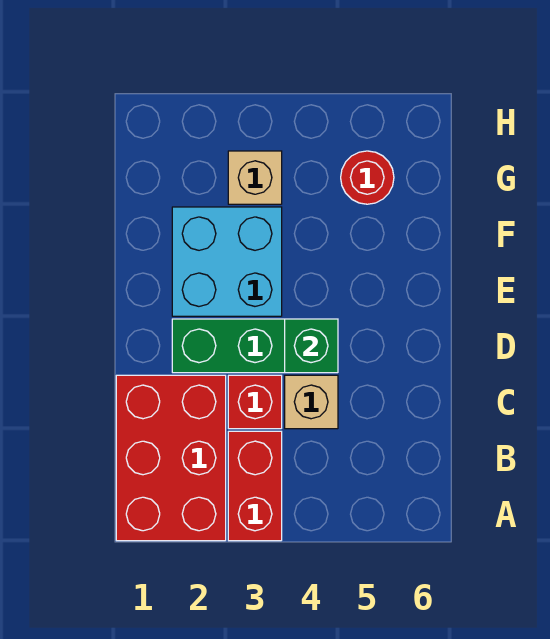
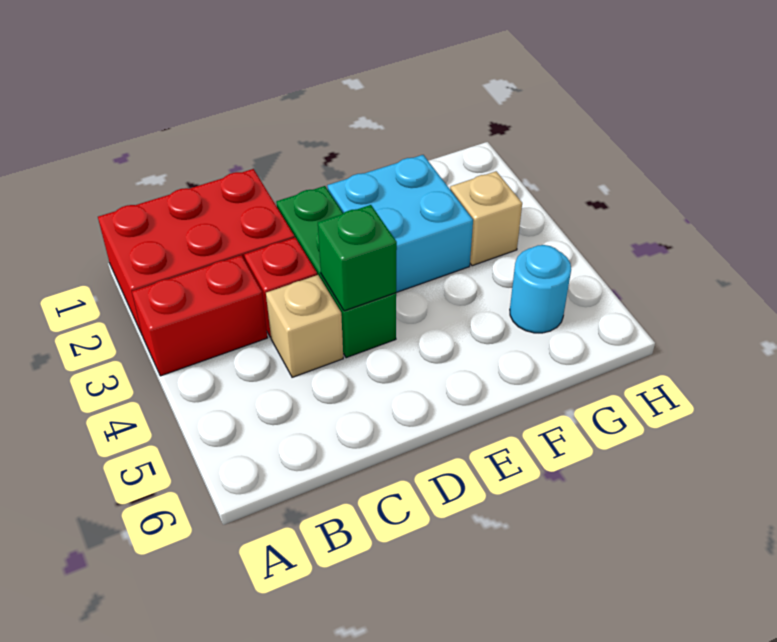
red 1x1 round brick [341,151,394,204] -> cyan 1x1 round brick [510,245,571,333]

